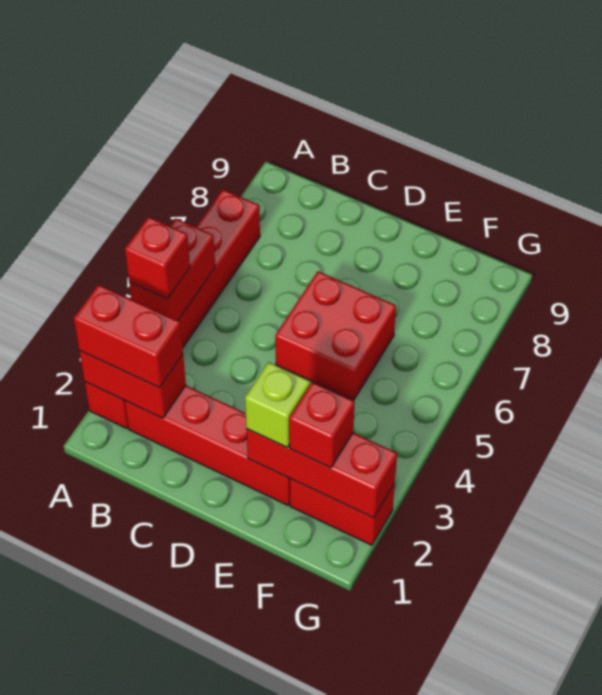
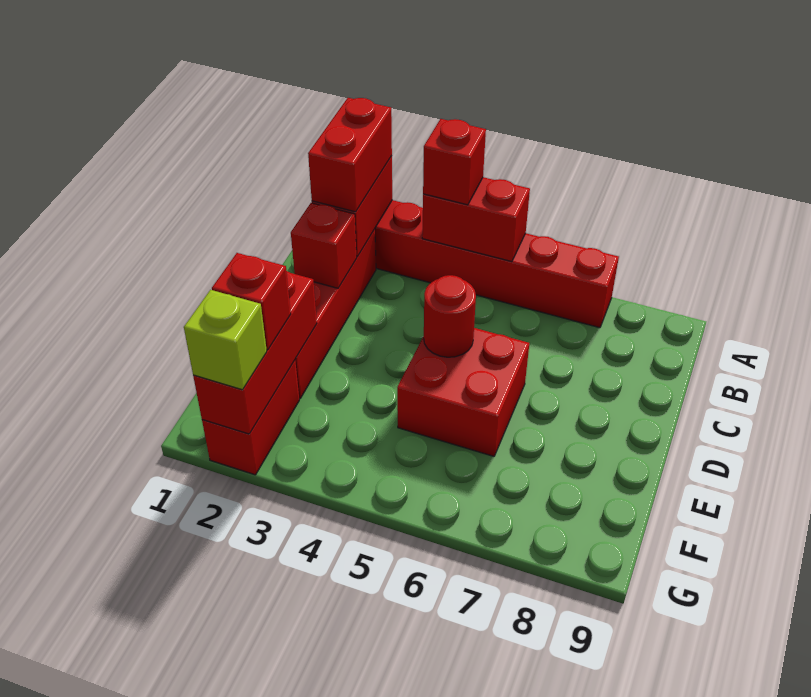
none -> red 1x1 brick [291,203,357,288]
none -> red 1x1 round brick [424,275,476,357]
lime 1x1 brick [245,362,310,447] -> lime 1x1 brick moved to [184,290,267,390]

